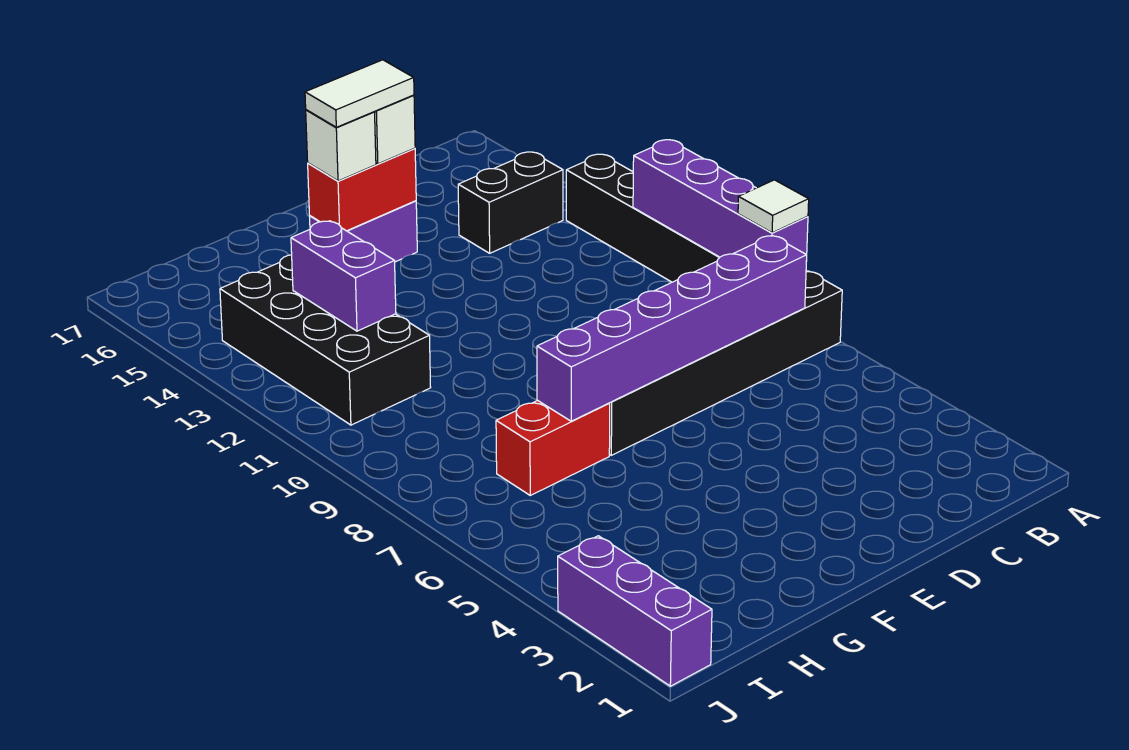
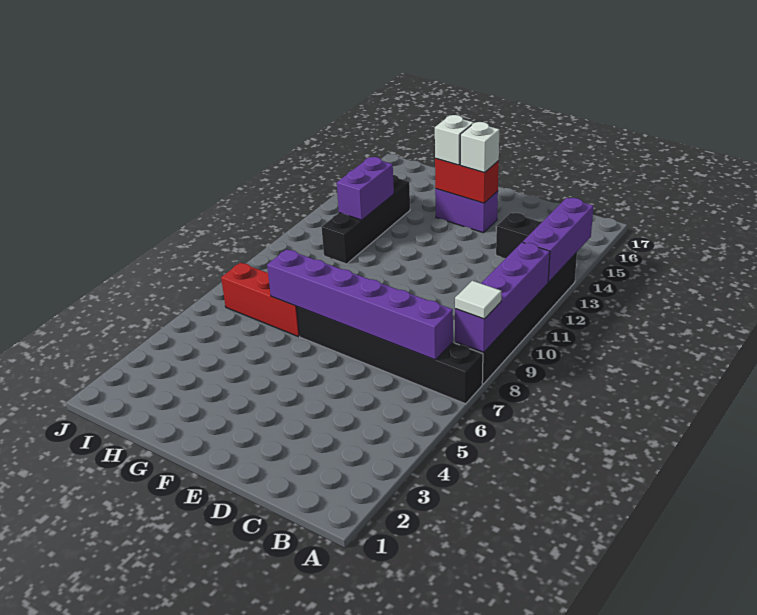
white 1x2 tile [305,60,414,127] -> none
red 1x2 brick [496,400,610,495] -> red 1x3 brick [221,263,300,337]
black 2x4 brick [220,255,431,425] -> black 1x4 brick [322,175,410,264]
purple 1x3 brick [558,536,712,686] -> purple 1x3 brick moved to [523,198,593,282]

